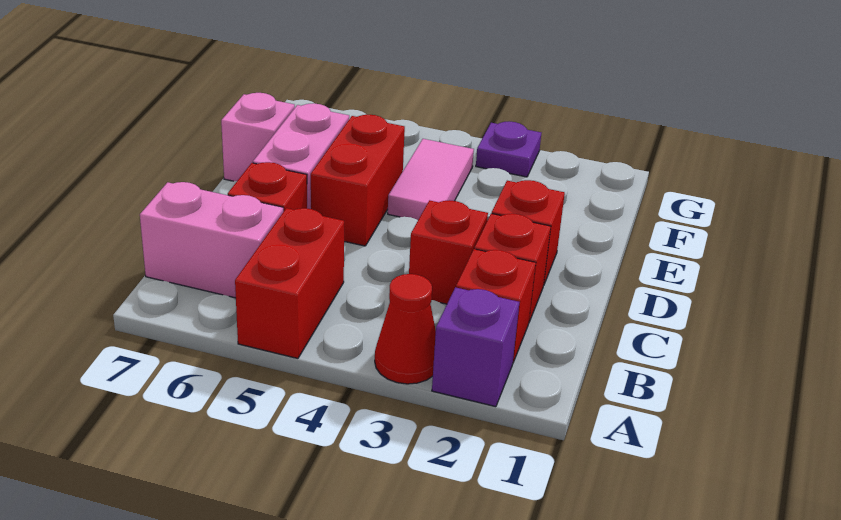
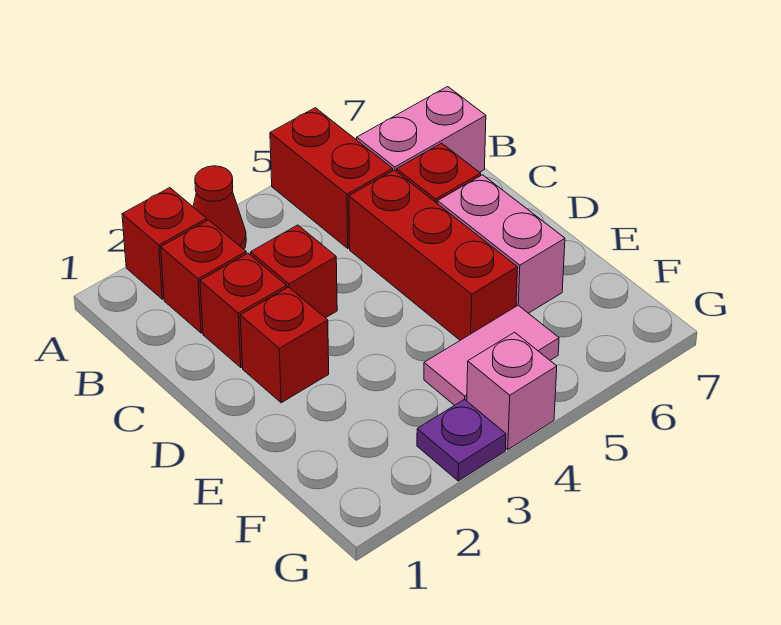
purple 1x1 brick [432,287,519,407] -> red 1x1 brick [122,188,207,299]
red 1x2 brick [311,115,405,246] -> red 1x3 brick [349,170,518,340]
pink 1x2 tile [388,139,474,220] -> pink 1x2 tile turned to [424,305,559,405]
pink 1x1 brick [221,93,295,181] -> pink 1x1 brick moved to [467,332,557,450]

